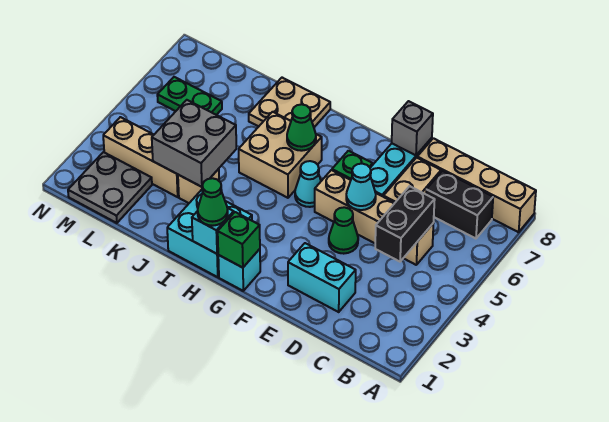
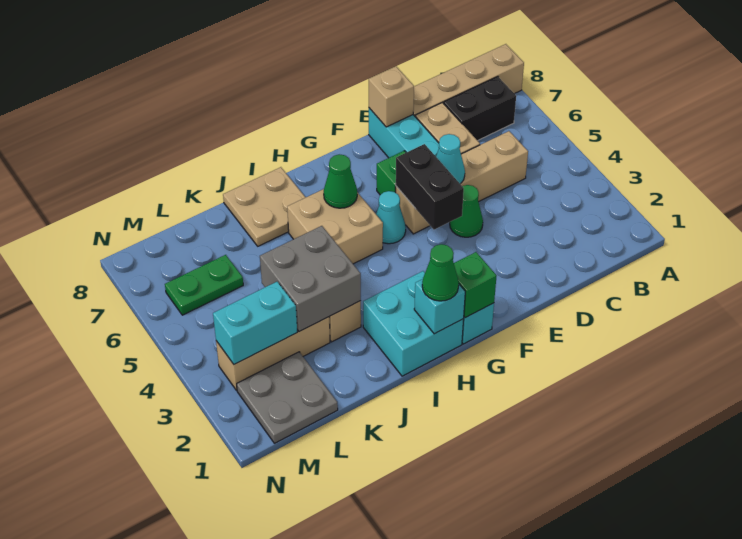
black 1x2 brick [375,186,435,262] -> black 1x2 brick moved to [396,144,464,230]
cyan 1x2 brick [288,243,356,312] -> cyan 1x2 brick moved to [213,282,297,364]
grey 1x1 brick [392,101,433,155] -> tan 1x1 brick [369,67,414,127]

